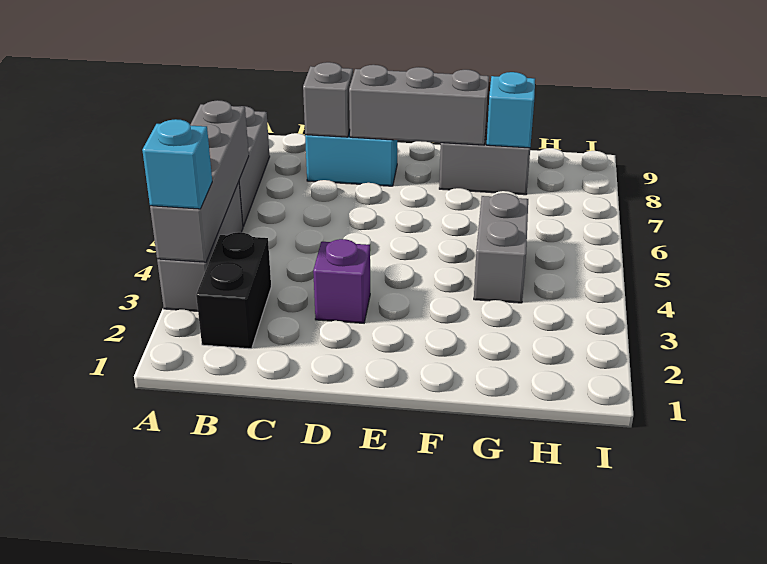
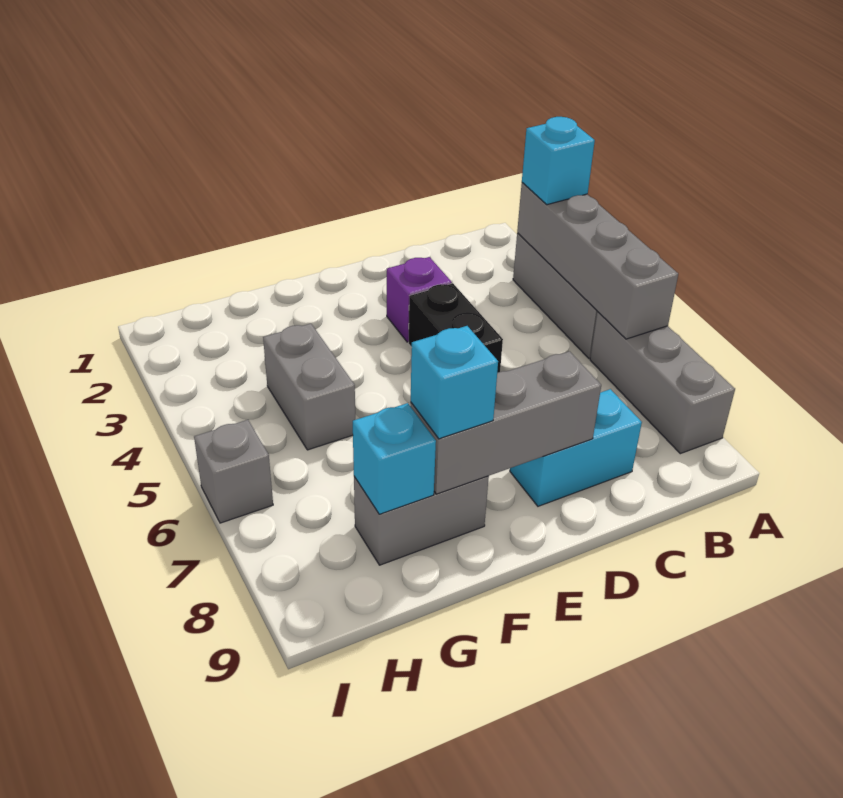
black 1x2 brick [196,232,271,349] -> black 1x2 brick moved to [408,283,503,373]
grey 1x1 brick [303,62,353,137] -> grey 1x1 brick moved to [194,420,273,523]
none -> cyan 1x1 brick [411,326,498,439]

